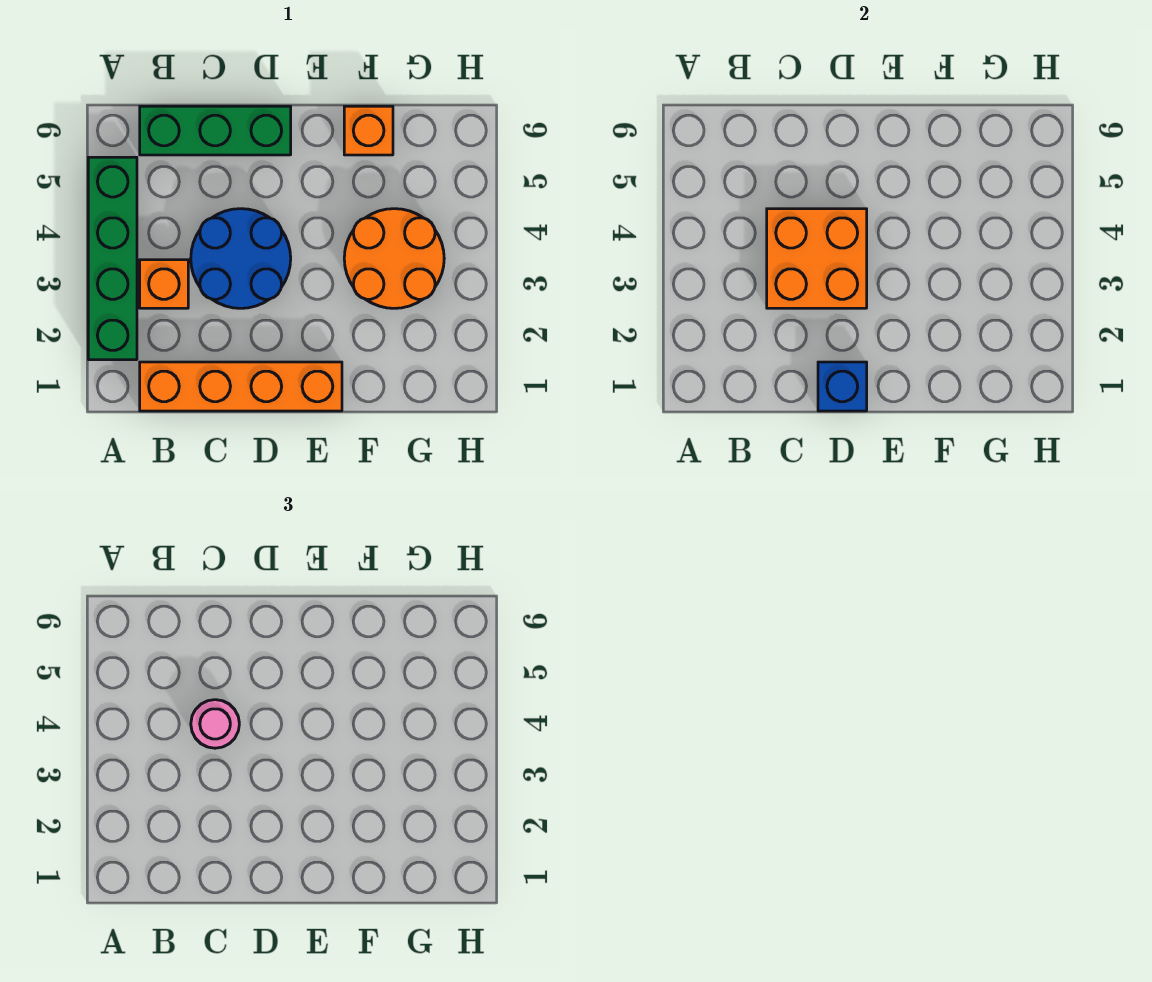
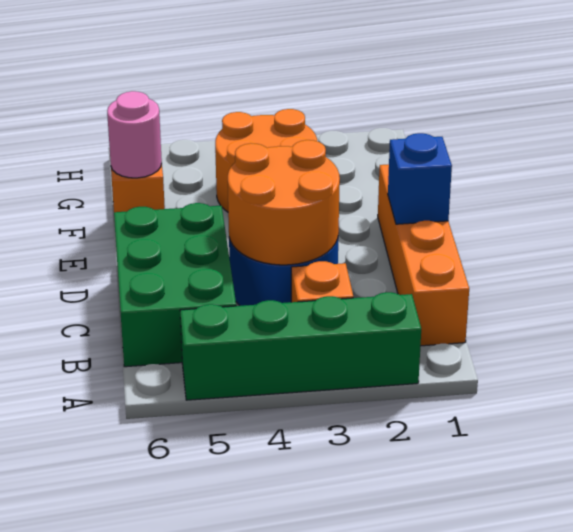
green 1x3 brick [140,106,291,155] -> green 2x3 brick [114,203,236,367]
orange 2x2 brick [767,209,867,308] -> orange 2x2 round brick [228,140,340,265]
pink 1x1 round brick [191,700,239,748] -> pink 1x1 round brick moved to [107,91,162,178]

